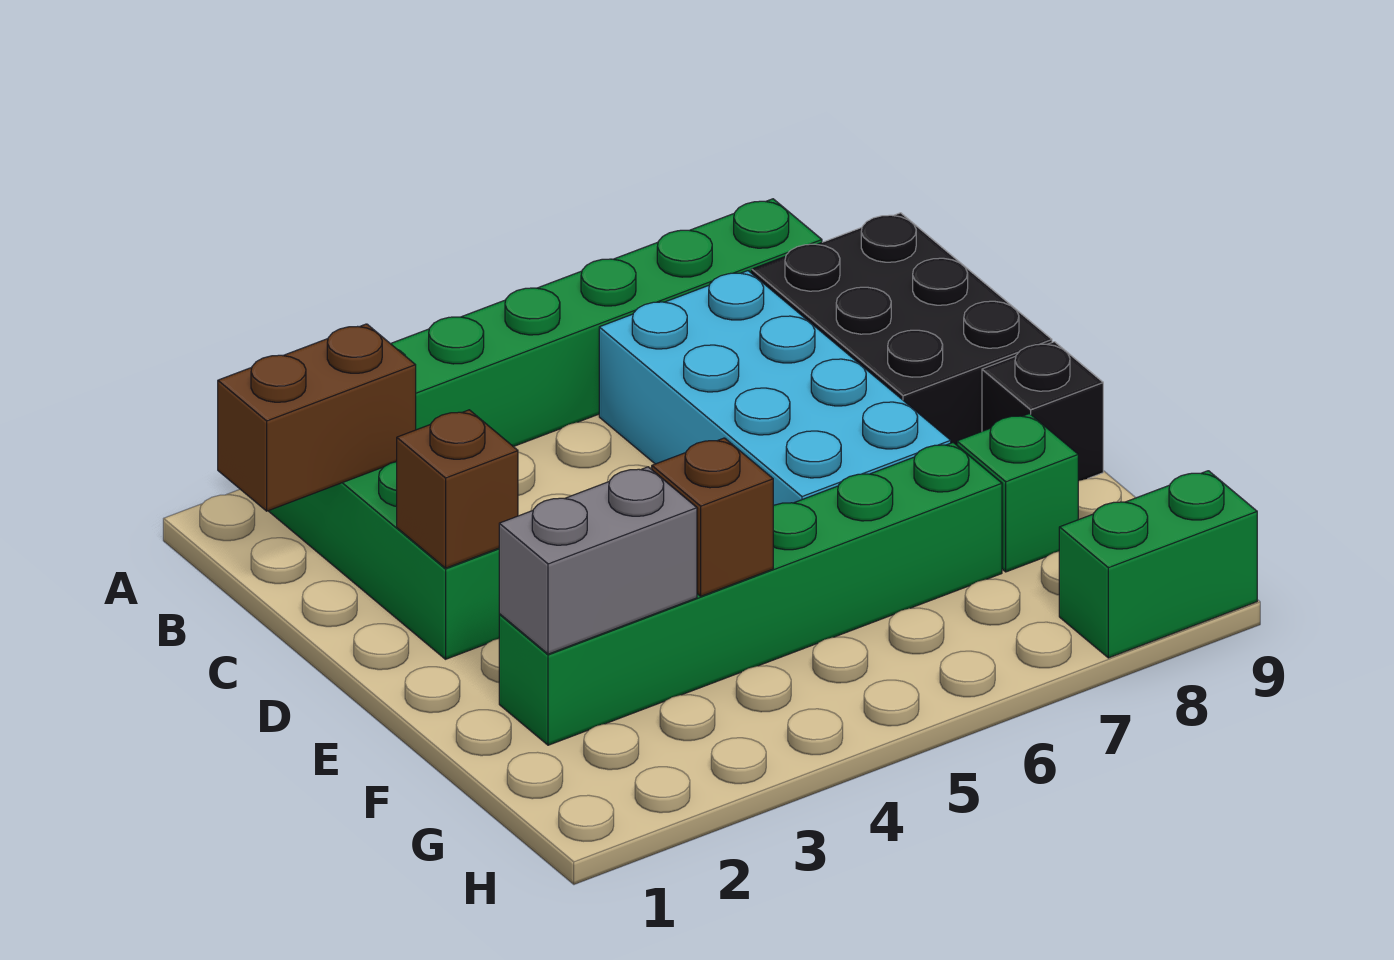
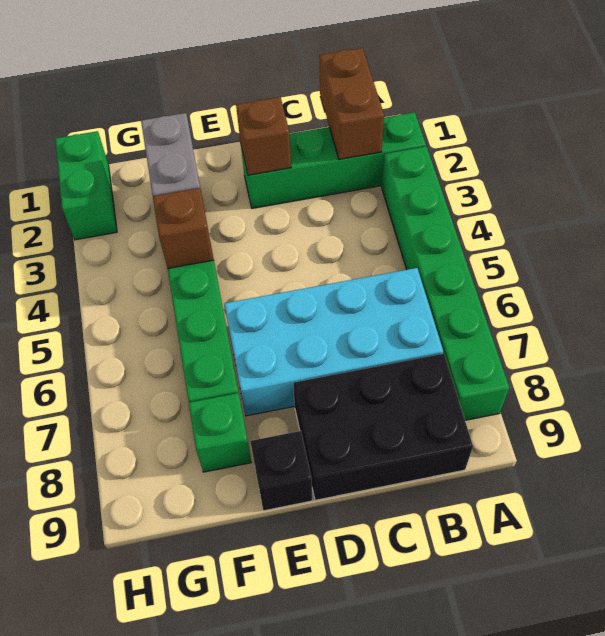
green 1x2 brick [1059,471,1257,658] -> green 1x2 brick moved to [55,131,117,240]

